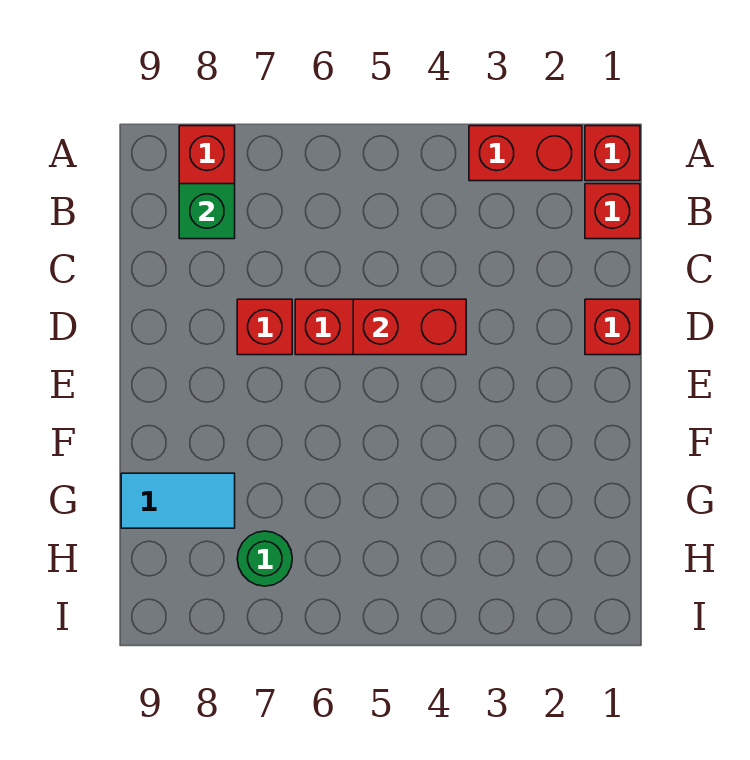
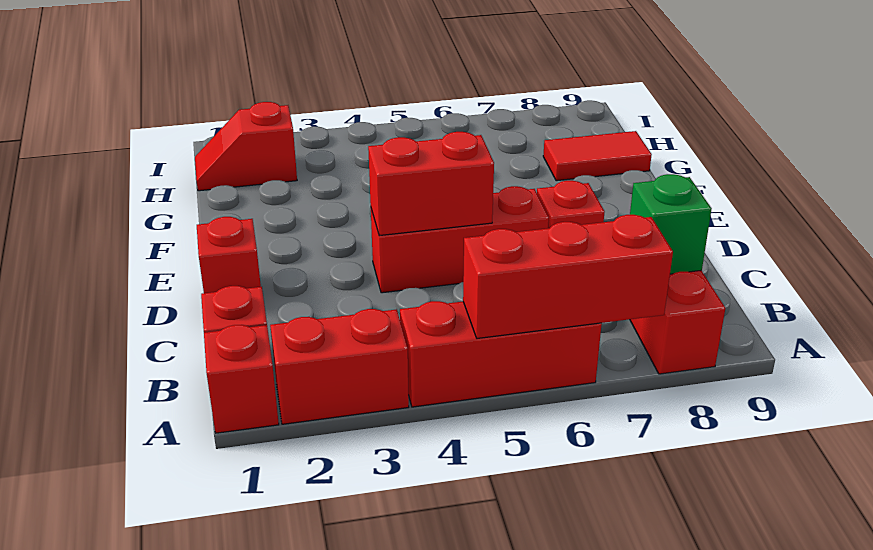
none -> red 1x3 brick [400,301,602,407]
none -> red 1x3 brick [463,215,673,338]
cyan 1x2 tile [121,473,235,528] -> red 1x2 tile [543,131,652,181]
none -> red 1x2 slope [195,102,297,191]
green 1x1 round brick [237,531,292,586] -> none

